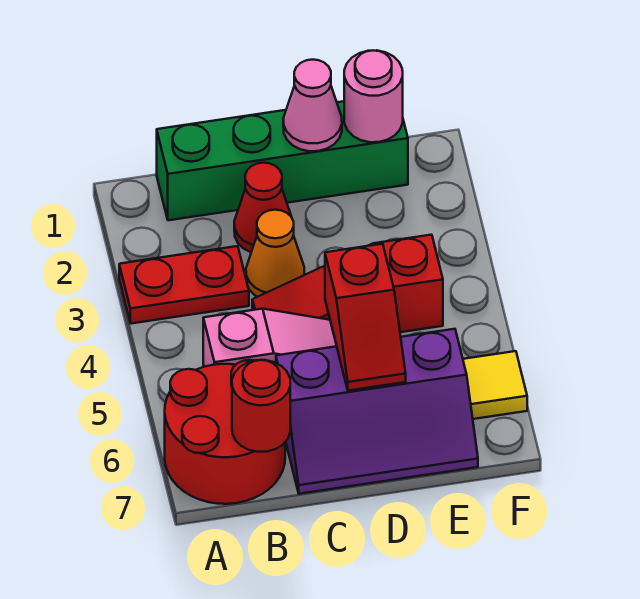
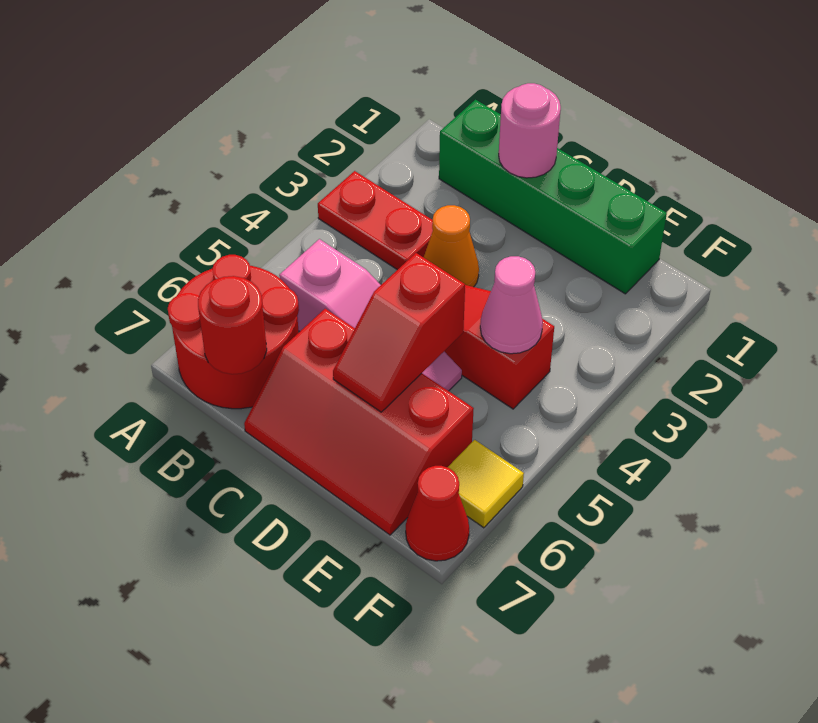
red 1x1 cone [234,163,291,252] -> red 1x1 cone moved to [406,466,469,561]
purple 2x3 slope [276,329,478,494] -> red 2x3 slope [244,309,474,535]
pink 1x1 cone [283,60,342,151] -> pink 1x1 cone moved to [480,256,543,354]
pink 1x1 round brick [344,50,403,142] -> pink 1x1 round brick moved to [499,83,561,178]

